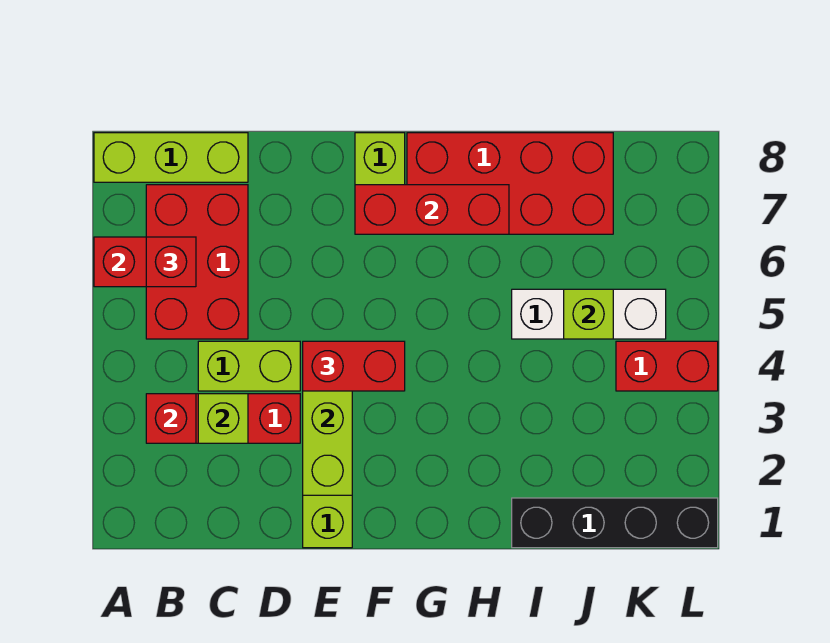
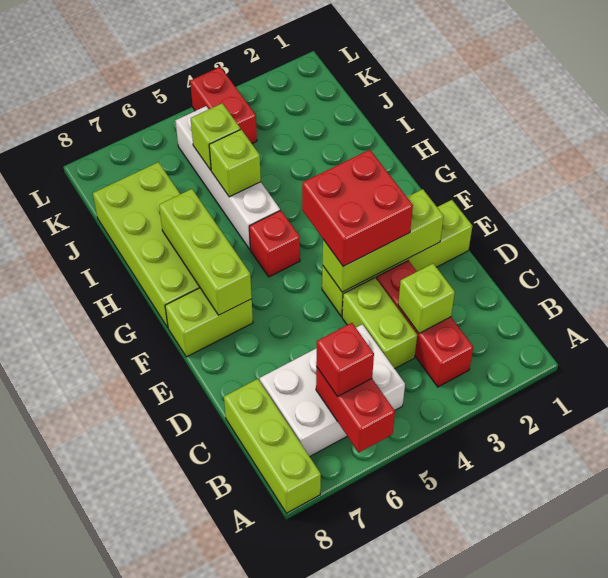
red 1x1 brick [146,394,196,443] -> red 1x1 brick moved to [249,210,300,277]
red 2x3 brick [146,185,248,339] -> white 2x3 brick [260,324,405,457]
red 1x2 brick [303,341,405,391] -> red 2x2 brick [302,150,413,266]
red 1x3 brick [355,185,509,234] -> lime 1x3 brick [159,189,252,315]
red 2x4 brick [407,133,613,234] -> lime 2x4 brick [93,162,200,327]
black 1x4 brick [512,498,718,548] -> none
white 1x3 brick [512,289,666,339] -> white 1x4 brick [175,106,280,249]
none -> lime 1x1 brick [209,130,261,197]

